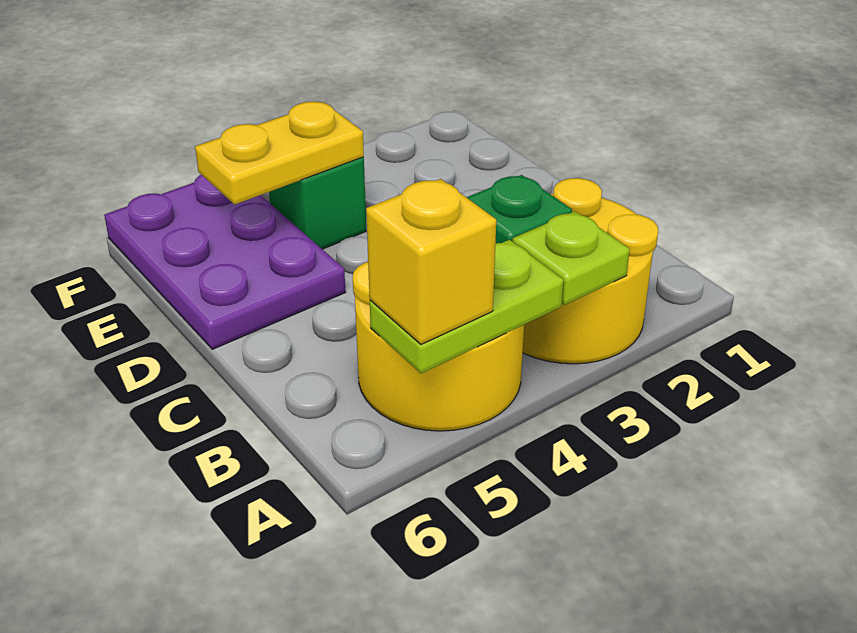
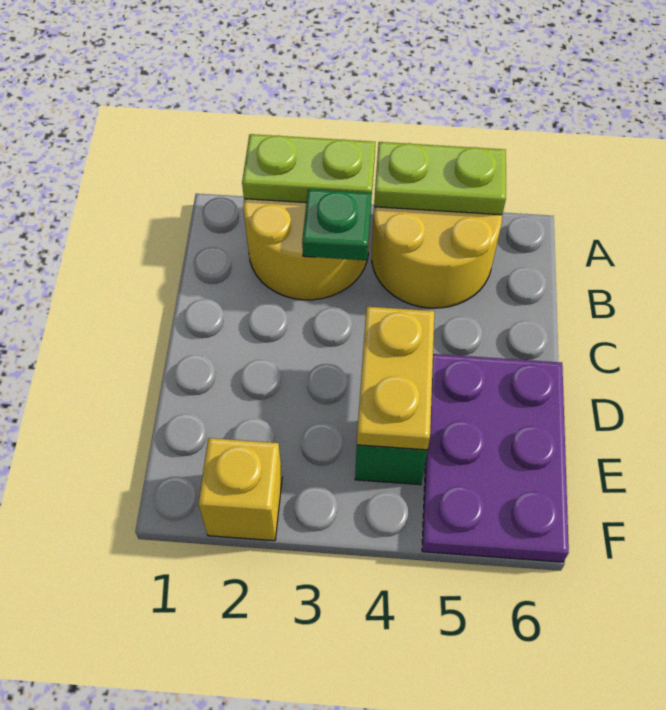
lime 1x1 plate [513,211,630,305] -> lime 1x2 plate [242,134,375,203]
yellow 1x1 brick [366,179,496,344] -> yellow 1x1 brick moved to [198,438,282,541]
yellow 1x2 plate [195,102,364,205] -> yellow 1x2 plate turned to [357,307,435,450]

